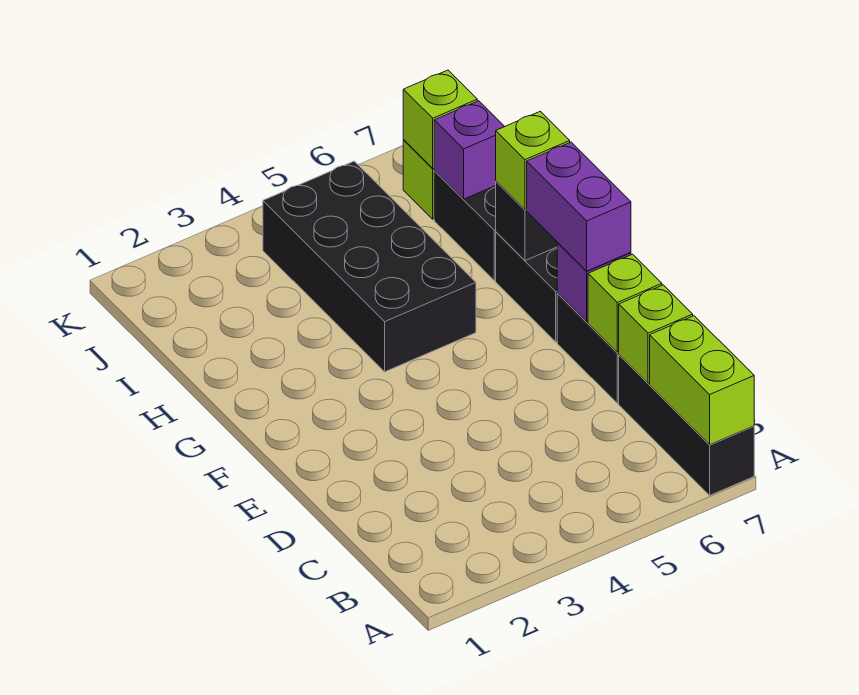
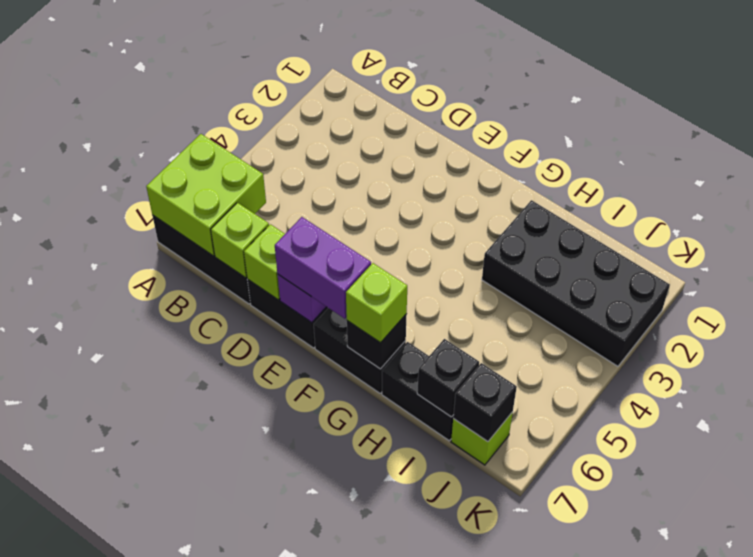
lime 1x2 brick [650,316,754,445] -> lime 2x2 brick [146,134,266,256]
black 2x4 brick [263,161,476,372] -> black 2x4 brick moved to [482,200,670,366]
purple 1x1 brick [434,101,505,199] -> black 1x1 brick [417,339,479,417]
lime 1x1 brick [403,70,477,168] -> black 1x1 brick [453,363,517,442]

